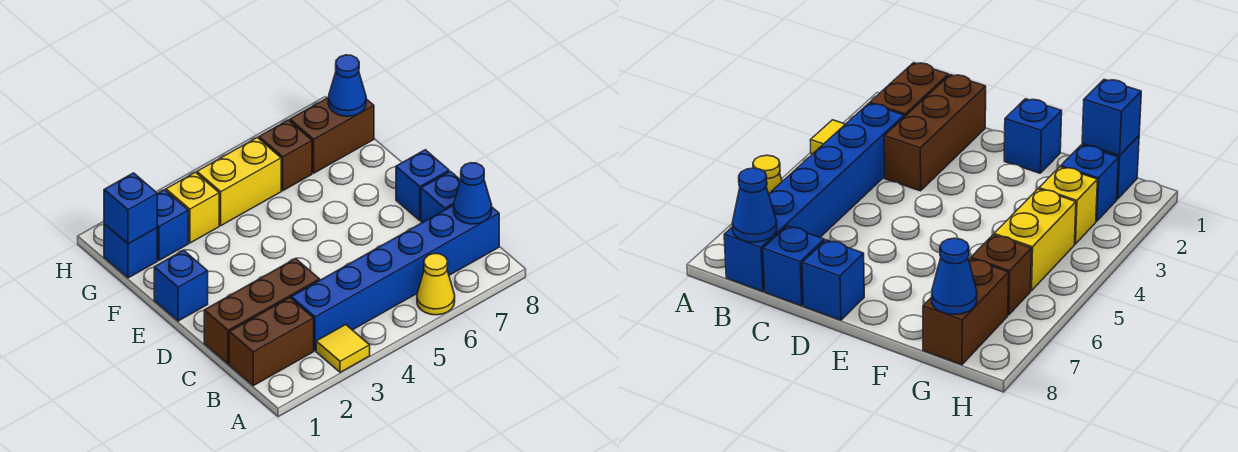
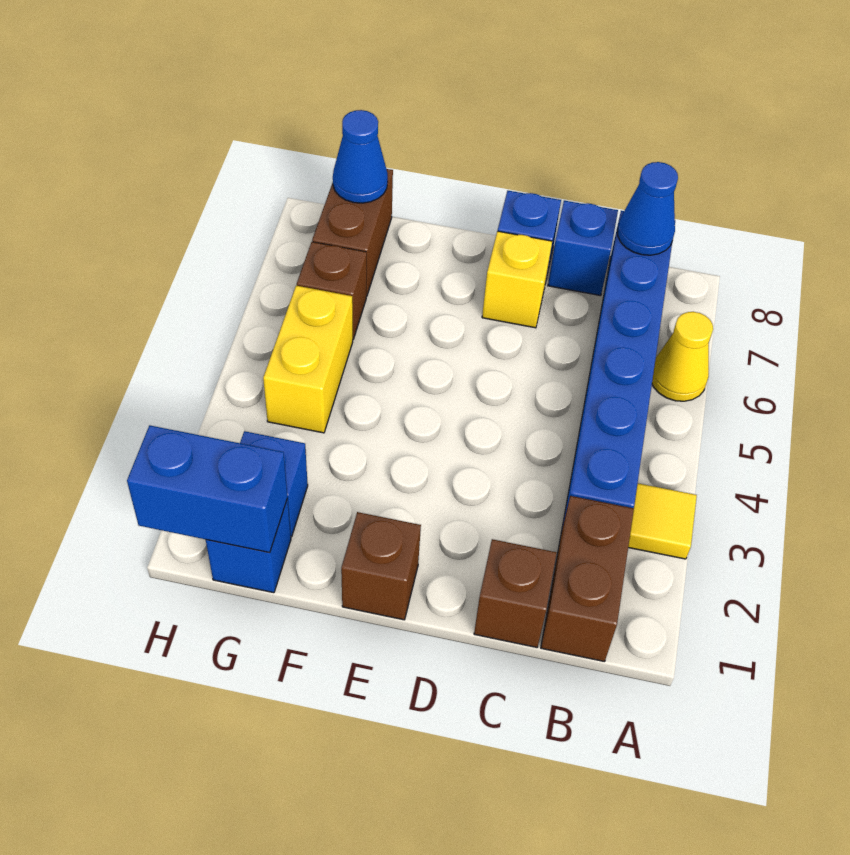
brown 1x3 brick [204,259,320,364] -> brown 1x1 brick [474,539,557,647]
blue 1x1 brick [154,250,208,321] -> brown 1x1 brick [341,512,421,620]
blue 1x1 brick [104,173,157,244] -> blue 1x2 brick [127,425,288,552]
yellow 1x1 brick [166,172,219,243] -> yellow 1x1 brick moved to [482,231,552,328]

